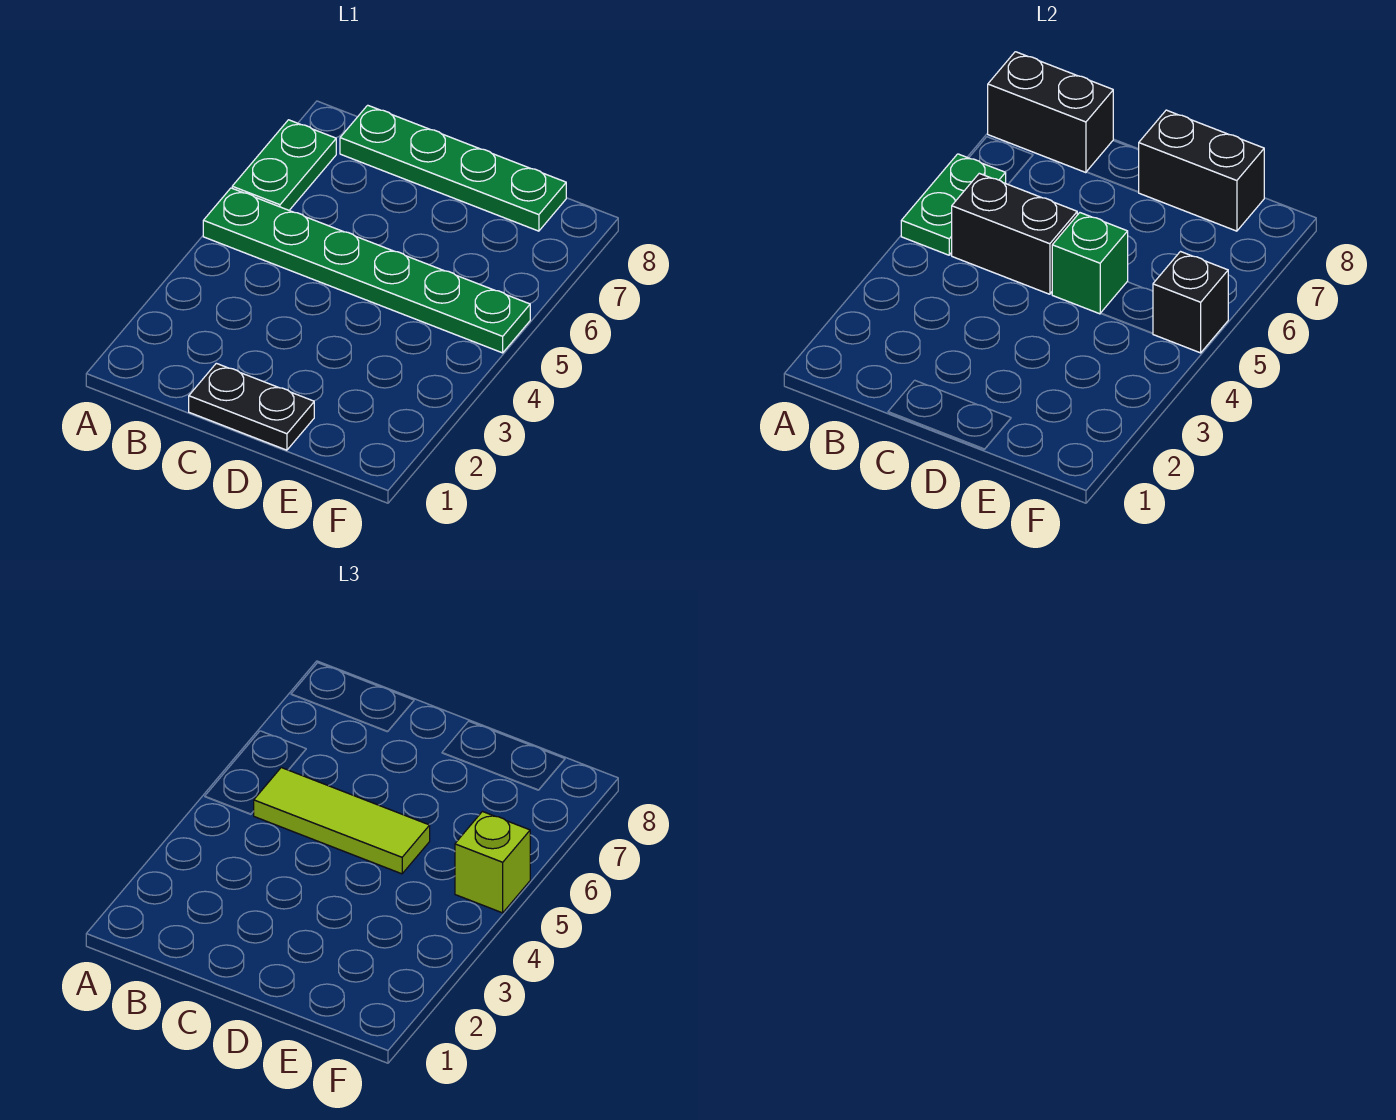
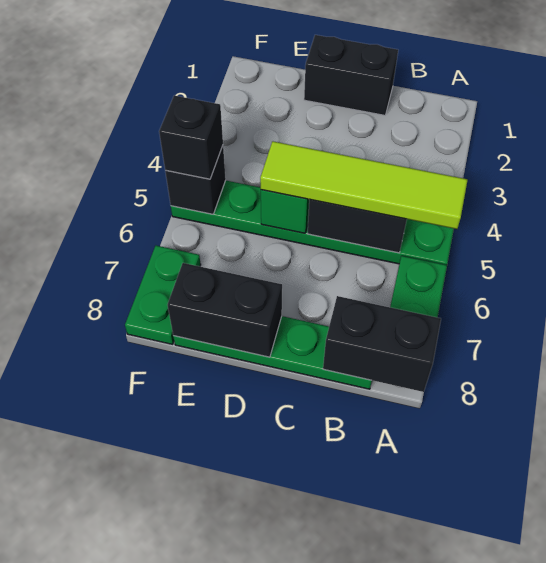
green 1x2 plate [901,154,1006,255] -> green 1x2 plate moved to [125,246,201,344]
lime 1x3 tile [254,768,430,874] -> lime 1x4 tile [260,141,467,229]
black 1x2 plate [189,363,314,450] -> black 1x2 brick [304,35,398,115]
lime 1x1 brick [455,812,530,913] -> black 1x1 brick [159,96,223,179]

